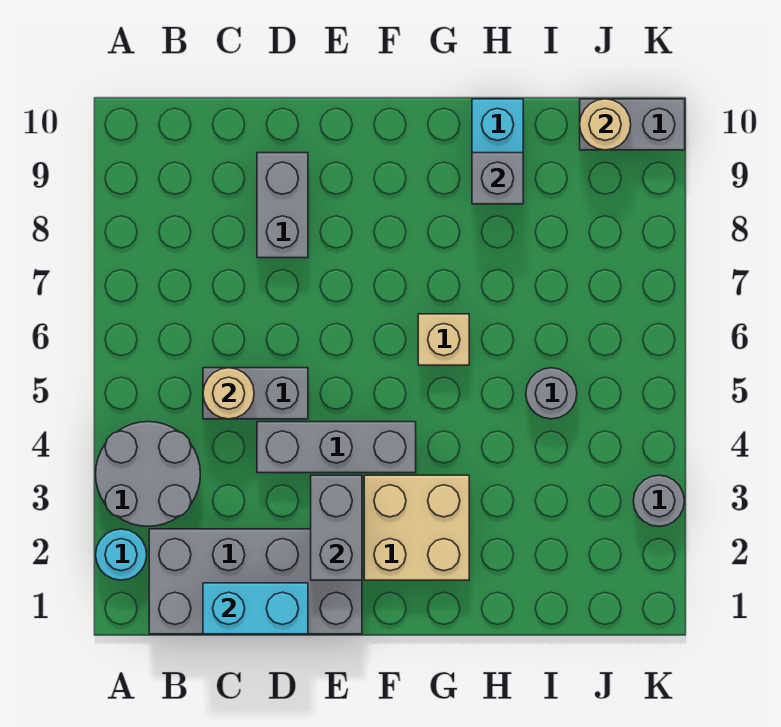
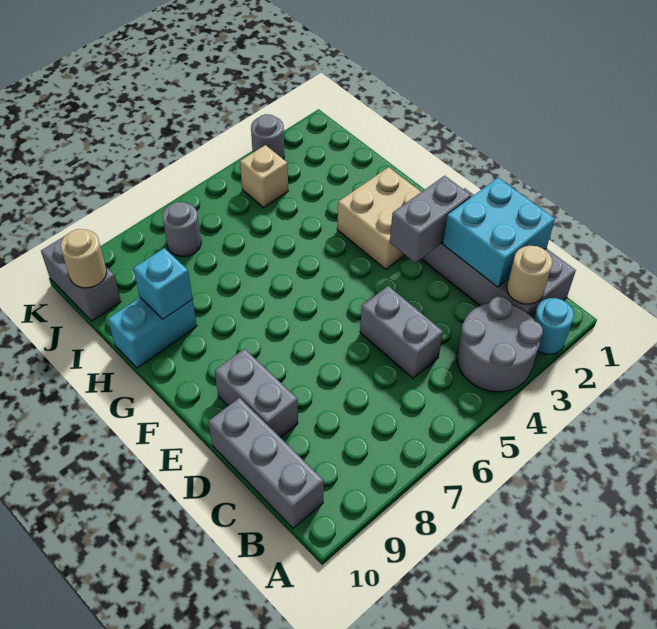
cyan 1x2 brick [203,583,308,634] -> cyan 2x2 brick [443,178,555,287]
tan 1x1 round brick [203,368,254,419] -> tan 1x1 round brick moved to [507,246,553,304]
grey 1x3 brick [257,422,416,473] -> grey 1x3 brick moved to [208,398,324,528]
grey 1x2 brick [257,153,308,258] -> grey 1x2 brick turned to [215,349,298,437]
tan 1x1 brick [418,314,469,365] -> tan 1x1 brick moved to [240,145,288,207]
grey 1x1 brick [472,153,523,204] -> cyan 1x1 brick [133,248,193,319]
grey 1x1 round brick [526,368,577,419] -> grey 1x1 round brick moved to [162,202,201,257]

